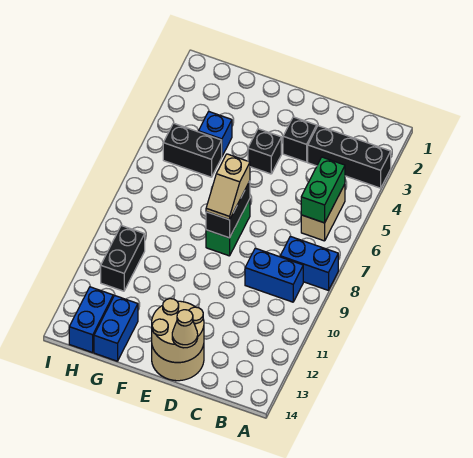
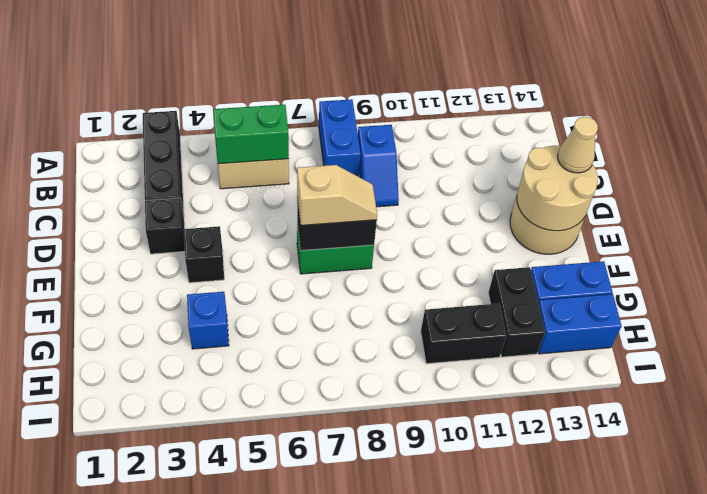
blue 1x2 brick [245,248,303,302] -> blue 1x2 slope [358,125,399,207]
black 1x2 brick [163,123,222,177] -> black 1x2 brick moved to [488,267,545,357]

